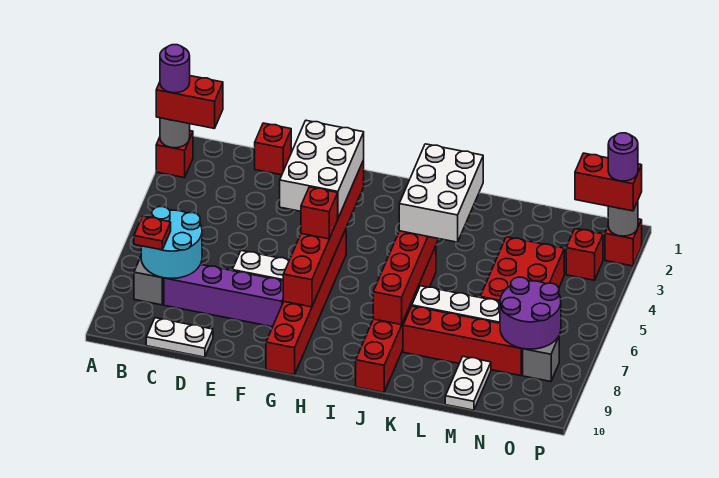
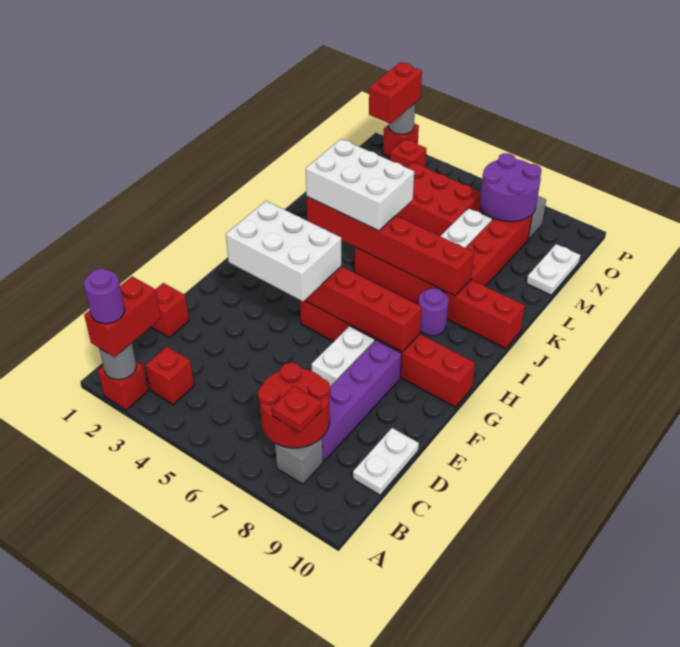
cyan 2x2 round brick [141,207,202,278] -> red 2x2 round brick [258,362,330,448]
red 1x1 brick [301,187,338,239] -> red 1x1 brick moved to [145,347,194,404]
white 1x2 plate [445,357,491,410] -> white 1x2 plate turned to [527,244,580,295]
purple 1x1 round brick [608,133,638,181] -> purple 1x1 round brick moved to [419,288,449,336]

